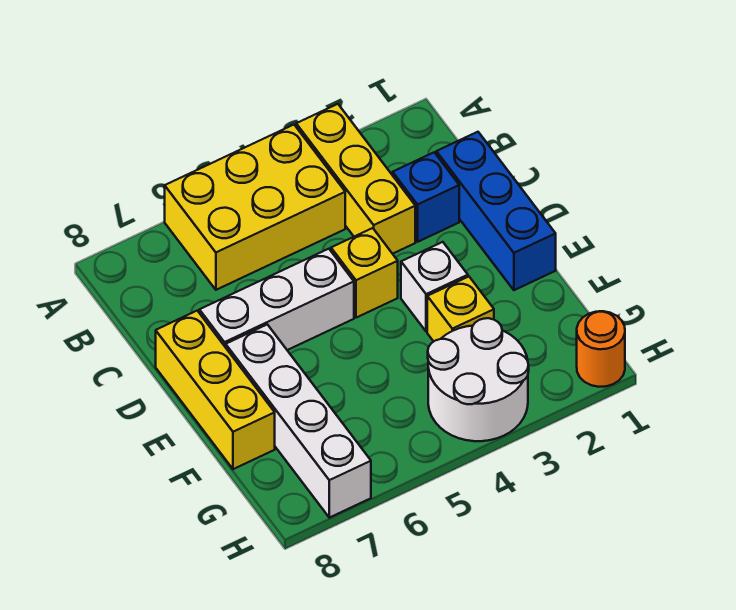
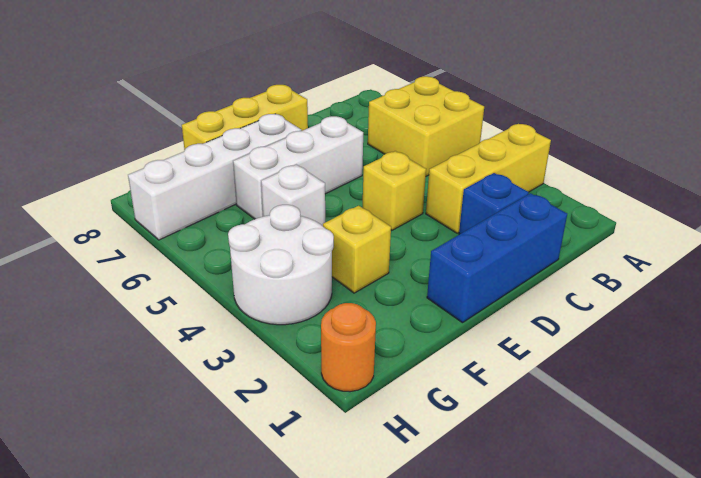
yellow 2x3 brick [165,125,345,290] -> yellow 2x2 brick [368,76,484,176]
white 1x3 brick [199,249,354,350] -> white 1x3 brick turned to [233,116,363,219]
white 1x1 brick [401,242,468,332] -> white 1x1 brick moved to [261,165,325,226]

